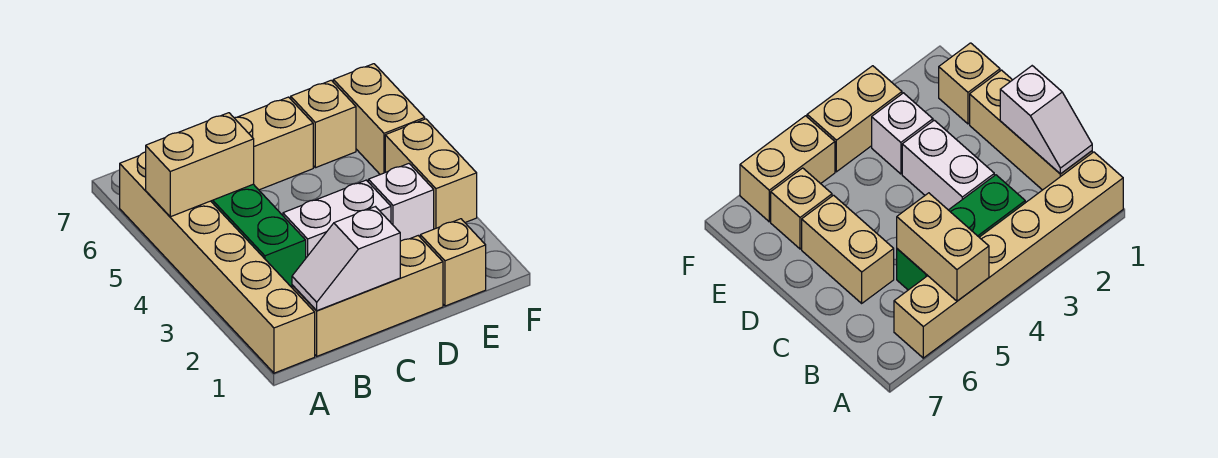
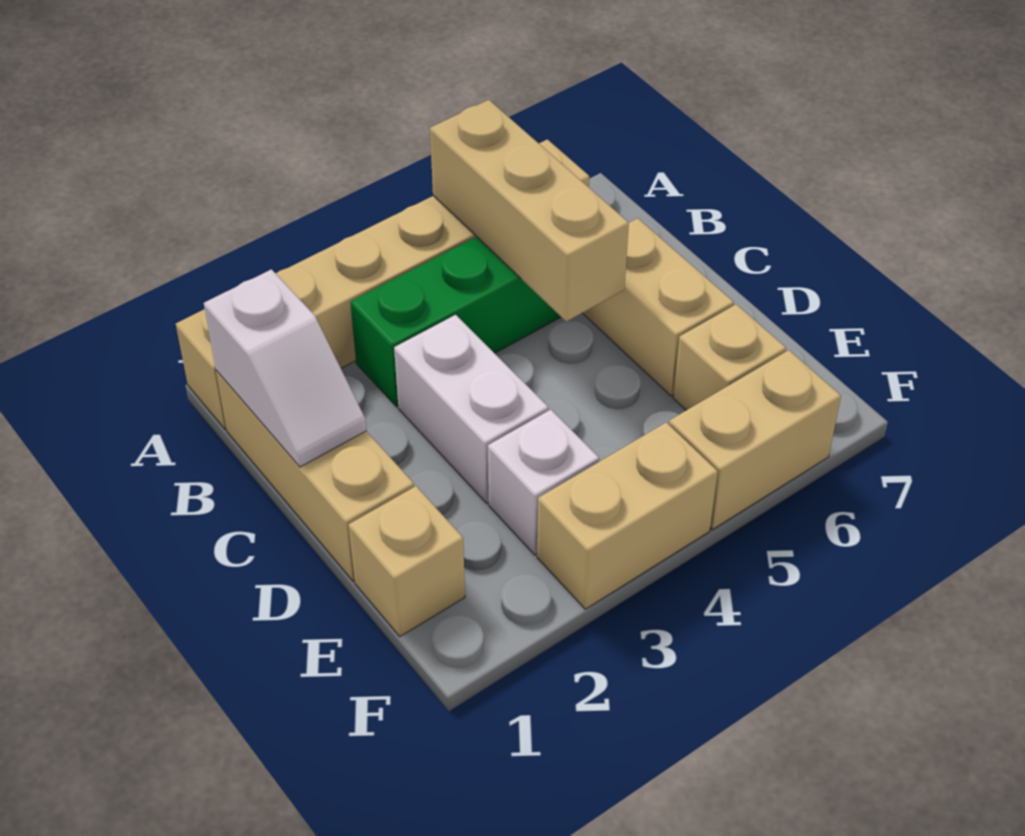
tan 1x2 brick [146,113,254,217] -> tan 1x3 brick [430,100,629,322]
white 1x2 slope [292,207,400,311] -> white 1x2 slope turned to [204,269,367,467]

